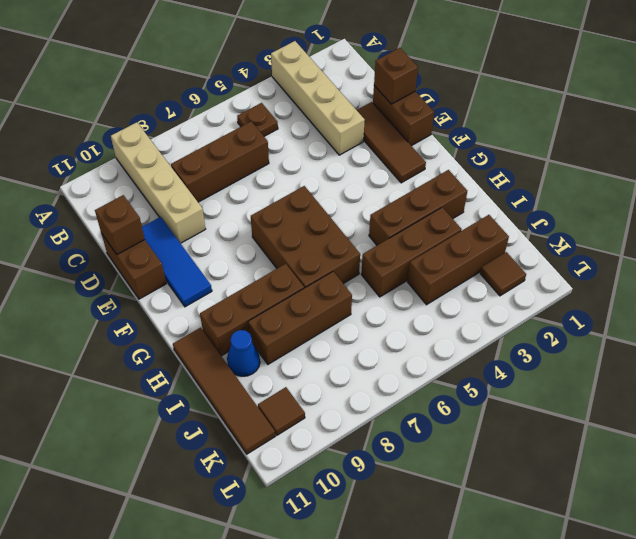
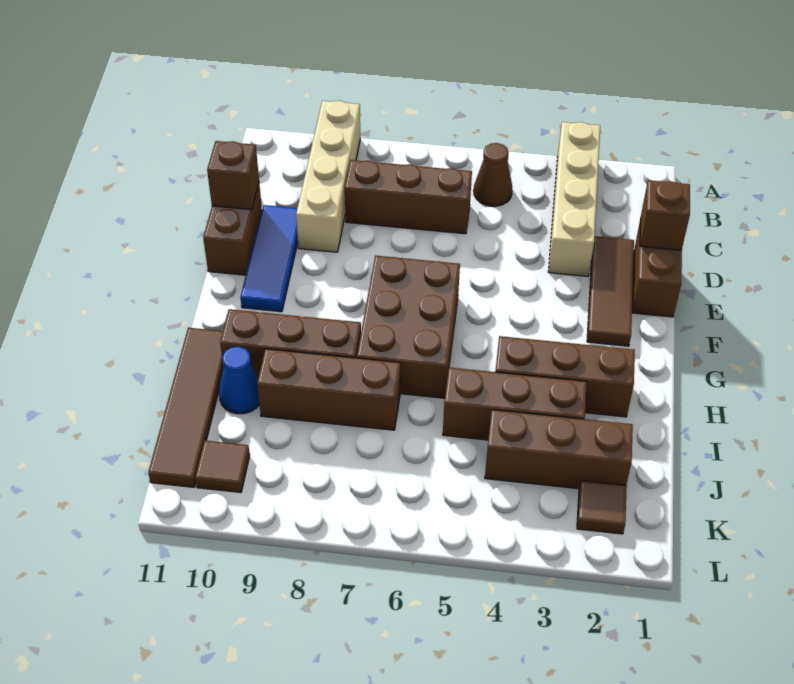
brown 1x1 plate [237,103,278,136] -> brown 1x1 cone [474,143,512,206]

